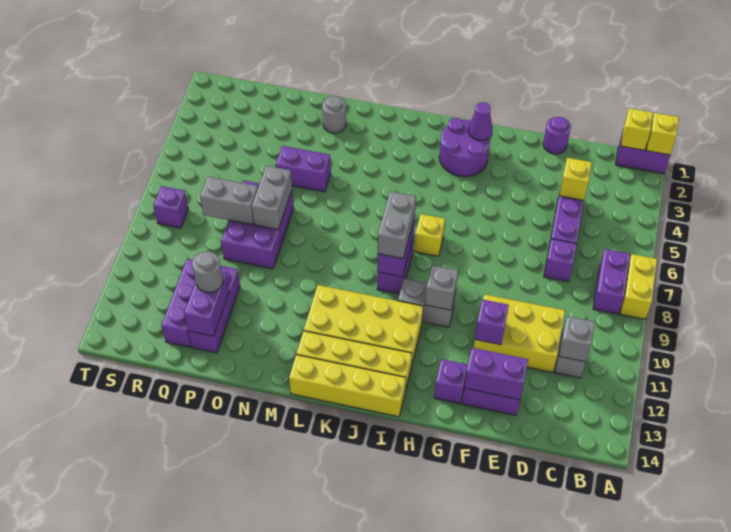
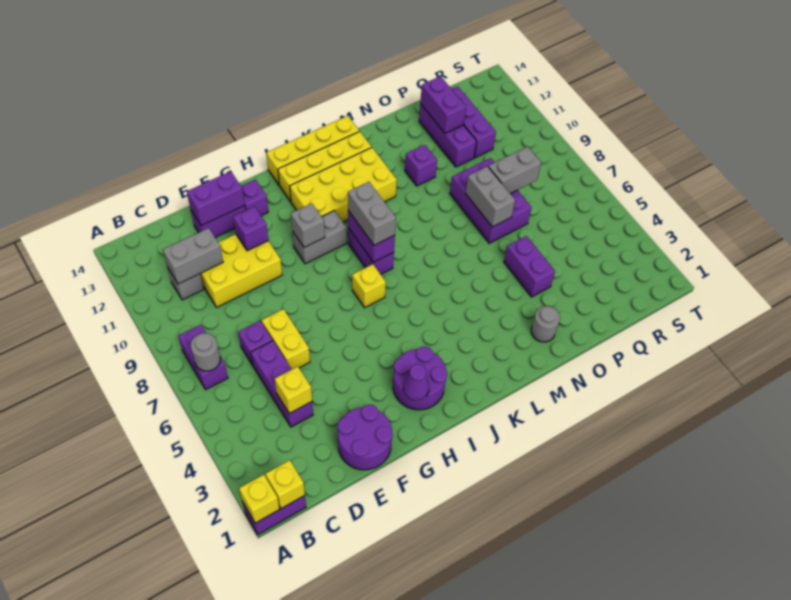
yellow 1x2 brick [620,254,657,319] -> yellow 1x2 brick moved to [262,309,310,369]
grey 1x1 brick [559,316,594,362] -> grey 1x2 brick [163,228,223,284]
purple 1x1 round brick [543,117,571,154] -> purple 2x2 round brick [337,404,393,470]
purple 1x2 brick [276,146,331,192] -> purple 1x2 brick turned to [504,236,555,297]
grey 1x1 round brick [192,251,223,292] -> grey 1x1 round brick moved to [191,333,220,371]
purple 1x1 brick [153,186,188,228] -> purple 1x1 brick moved to [405,145,437,186]

